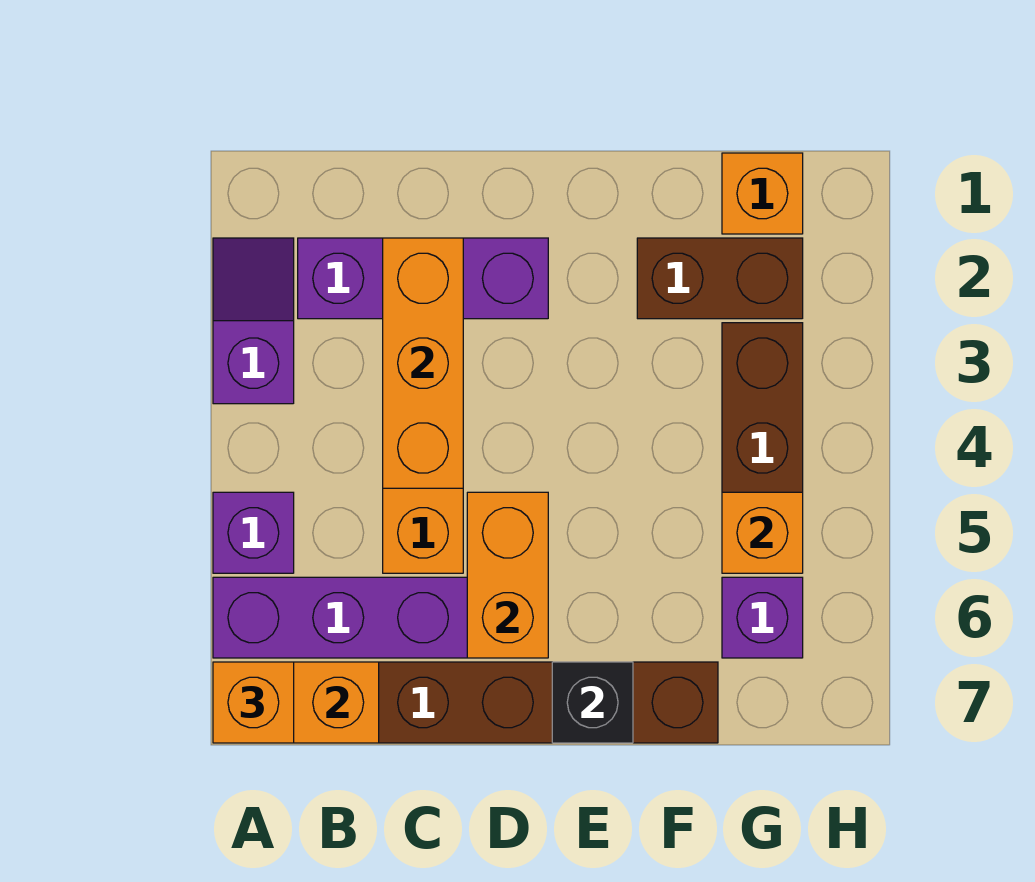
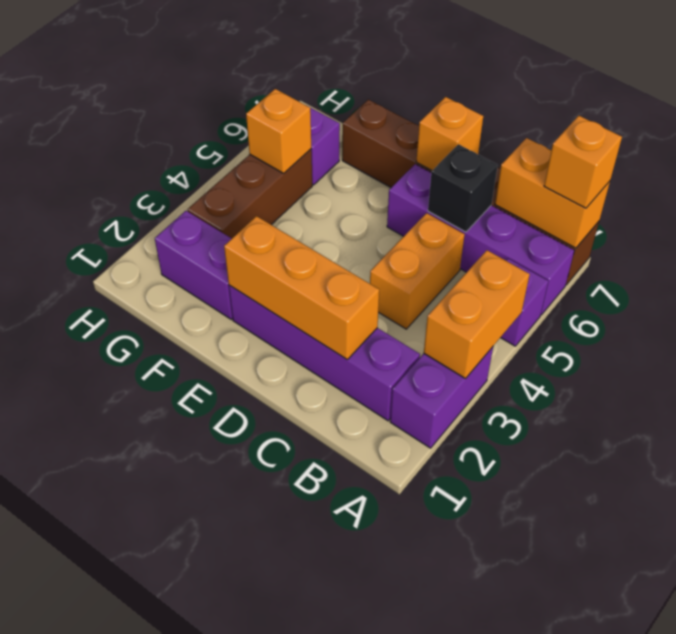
purple 1x2 slope [213,238,294,404] -> purple 1x2 brick [390,347,493,448]
purple 1x3 brick [298,238,548,319] -> purple 1x4 brick [229,285,420,421]
orange 1x3 brick [383,238,463,488] -> orange 1x3 brick turned to [224,216,379,360]
orange 1x2 brick [467,492,548,658] -> orange 1x2 brick moved to [424,250,530,379]
black 1x1 brick [552,662,633,743] -> black 1x1 brick moved to [428,144,498,232]
brown 1x2 brick [637,238,803,319] -> purple 1x2 brick [155,211,233,319]
orange 1x1 brick [722,153,803,234] -> orange 1x1 brick moved to [416,97,483,170]

